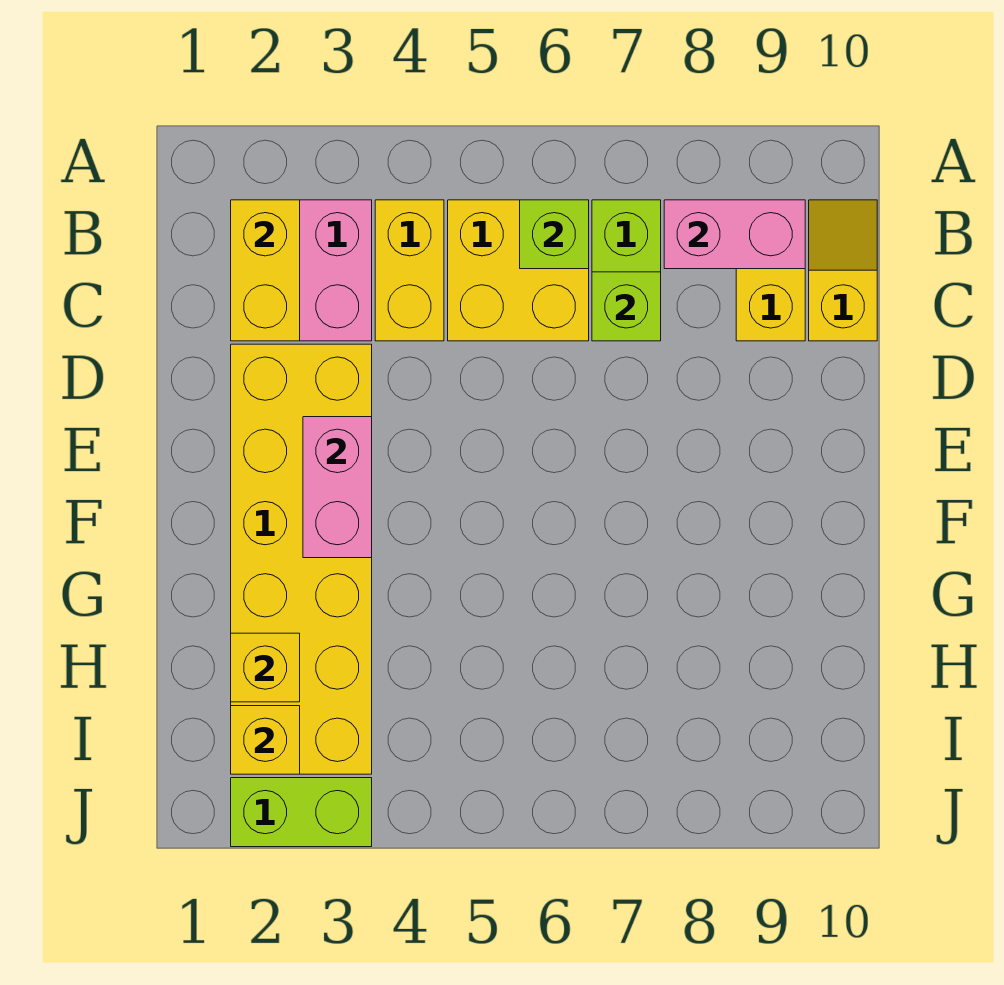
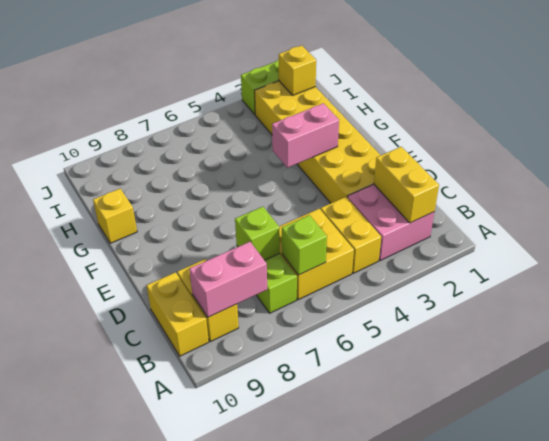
yellow 1x2 slope [809,200,877,341] -> yellow 1x2 brick [146,272,209,356]
pink 1x2 brick [303,417,372,558] -> pink 1x2 brick turned to [272,103,339,168]
yellow 1x1 brick [231,633,300,702] -> yellow 1x1 brick moved to [93,189,137,243]

